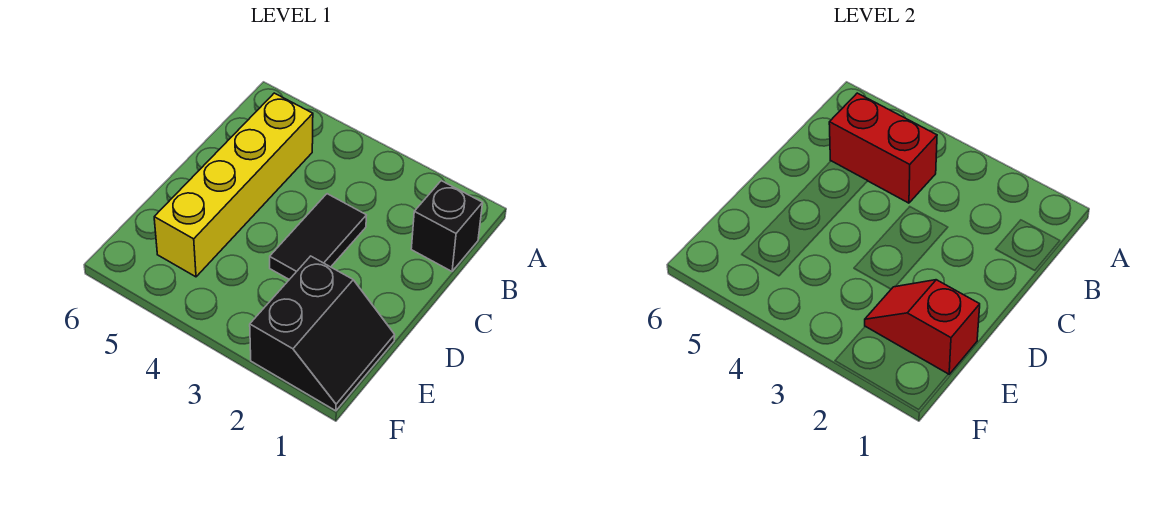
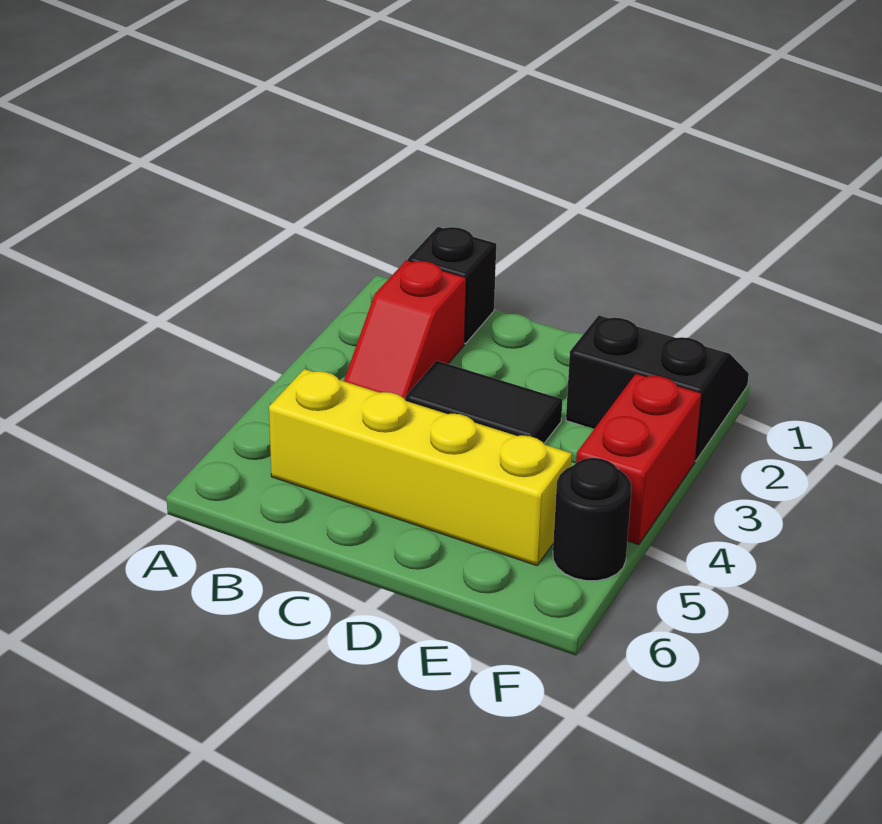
red 1x2 brick [829,93,937,203] -> red 1x2 brick moved to [576,373,702,545]
red 1x2 slope [865,280,980,374] -> red 1x2 slope moved to [344,260,466,400]
none -> black 1x1 round brick [553,458,632,581]

